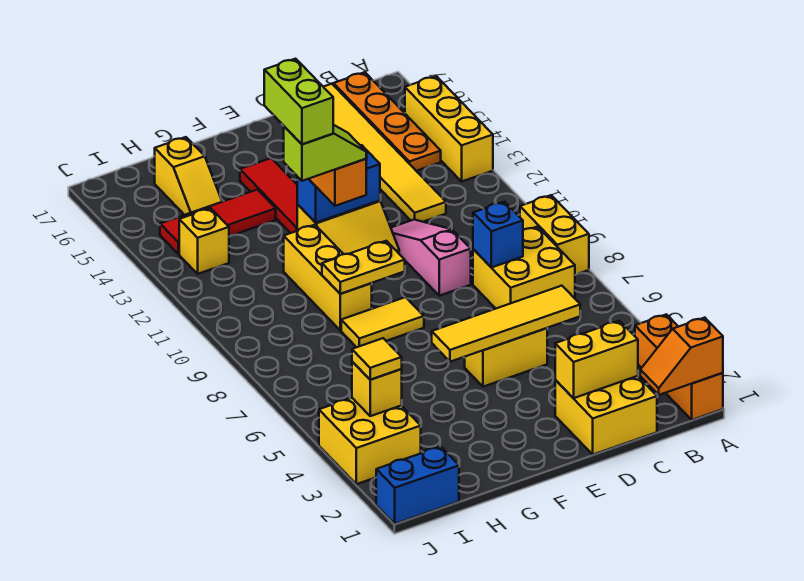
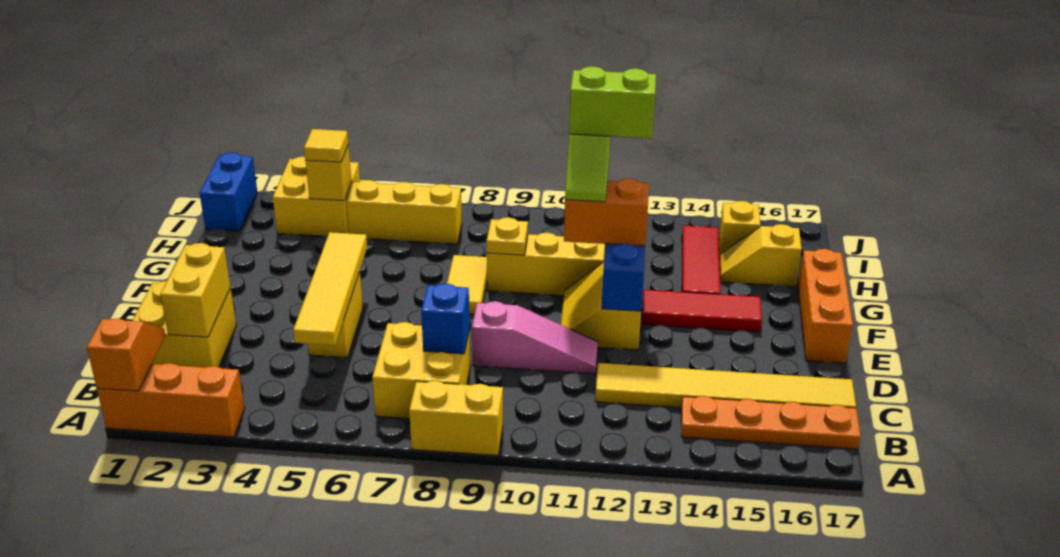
yellow 1x3 brick [405,76,493,181] -> yellow 1x3 brick moved to [346,180,462,244]
none -> orange 1x3 brick [798,249,853,363]
yellow 1x2 plate [322,241,405,294] -> yellow 1x1 plate [487,217,528,255]
yellow 1x1 brick [179,208,229,274] -> yellow 1x1 brick moved to [719,201,760,258]

